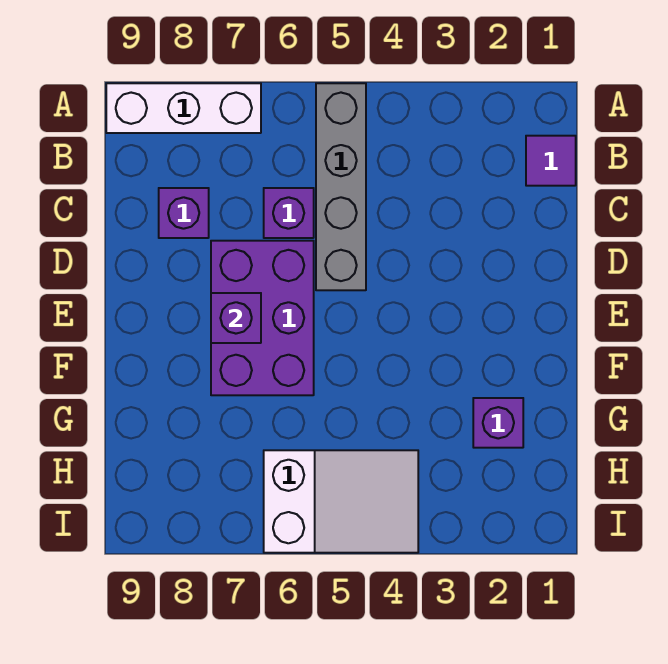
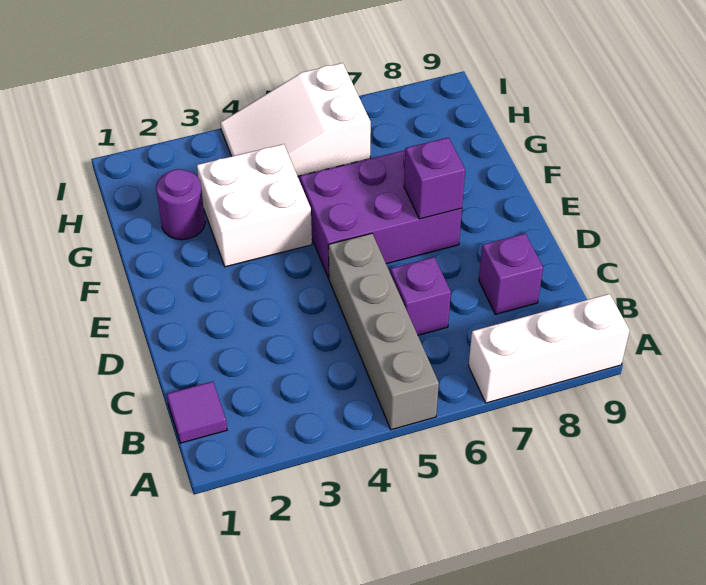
purple 2x3 brick [211,241,314,395] -> purple 2x3 brick turned to [300,150,462,278]
none -> white 2x2 brick [197,144,312,267]
purple 1x1 brick [473,398,523,448] -> purple 1x1 round brick [156,169,205,240]

